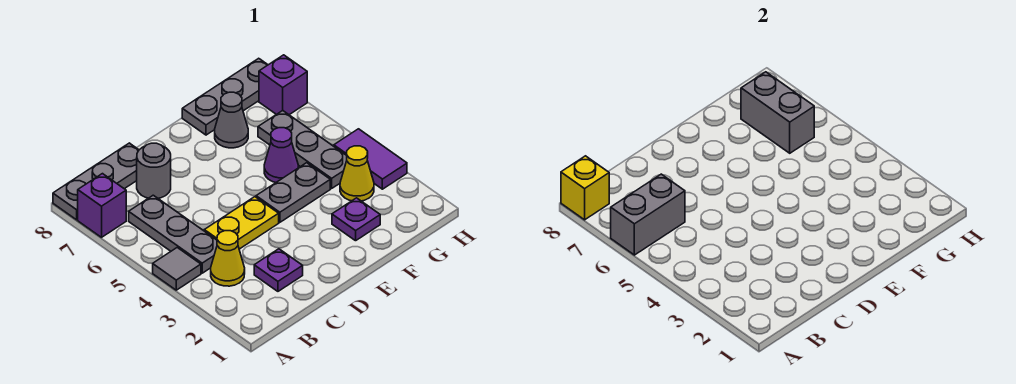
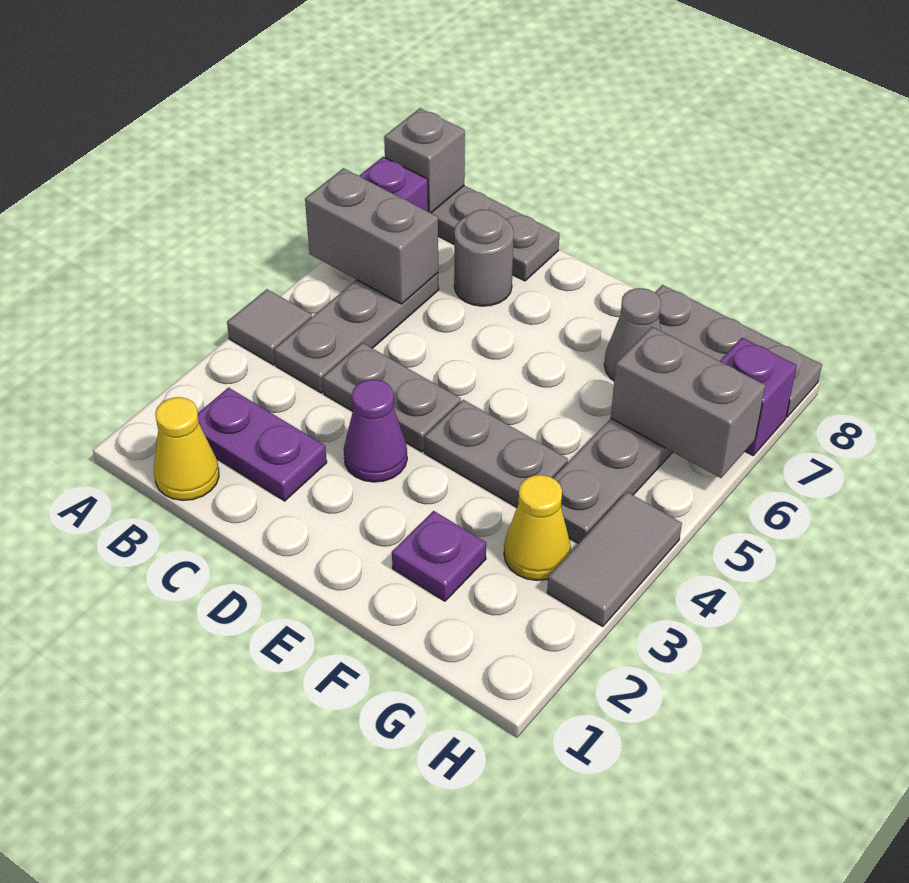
yellow 1x1 brick [561,156,609,220] -> grey 1x1 brick [384,108,465,213]
yellow 1x1 cone [211,231,245,286] -> yellow 1x1 cone moved to [154,397,219,500]
purple 1x1 plate [254,249,303,291] -> purple 1x2 plate [198,388,327,501]
yellow 1x2 plate [204,197,279,249] -> grey 1x2 plate [323,343,461,452]
purple 1x1 cone [264,128,298,182] -> purple 1x1 cone moved to [344,380,407,482]
grey 1x2 brick [741,72,814,153] -> grey 1x2 brick turned to [611,327,765,478]
purple 1x2 tile [334,129,407,189] -> grey 1x2 tile [547,492,682,627]

